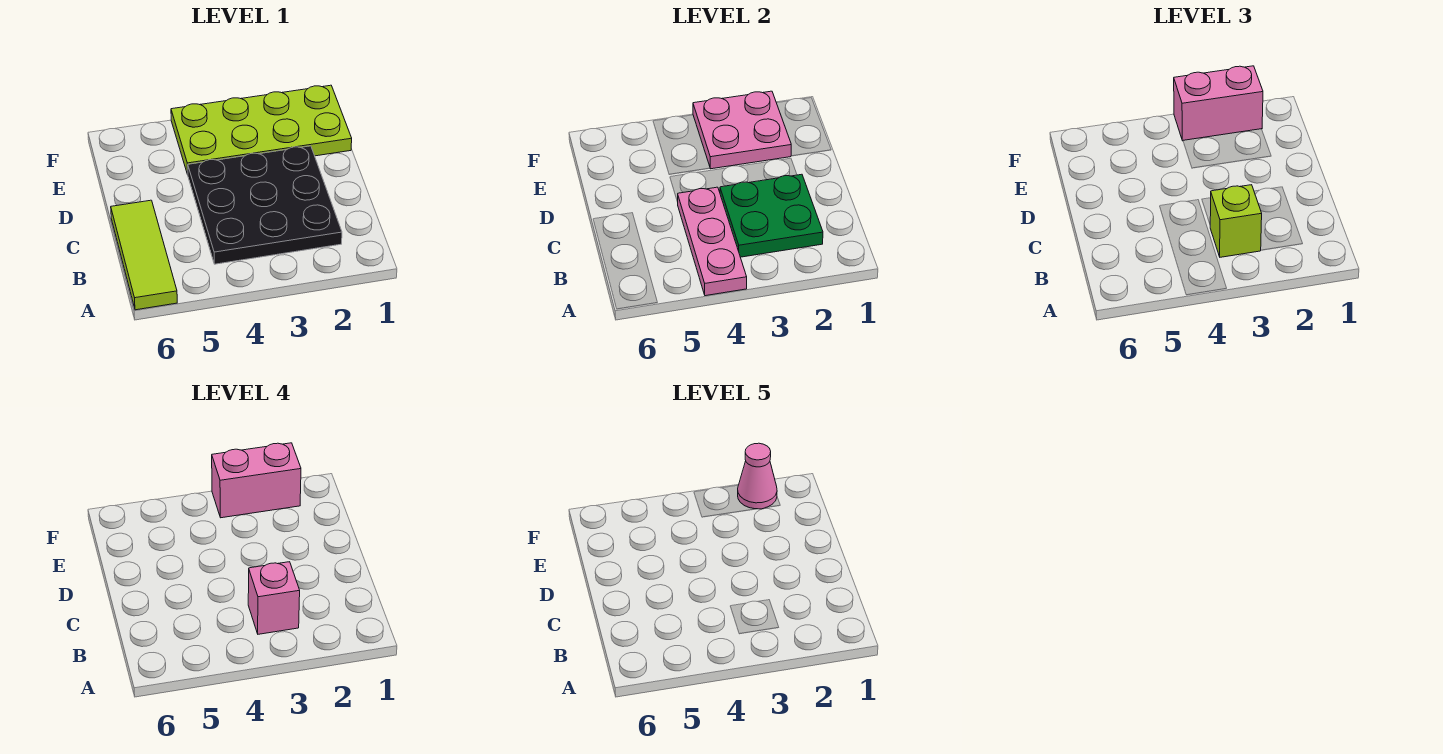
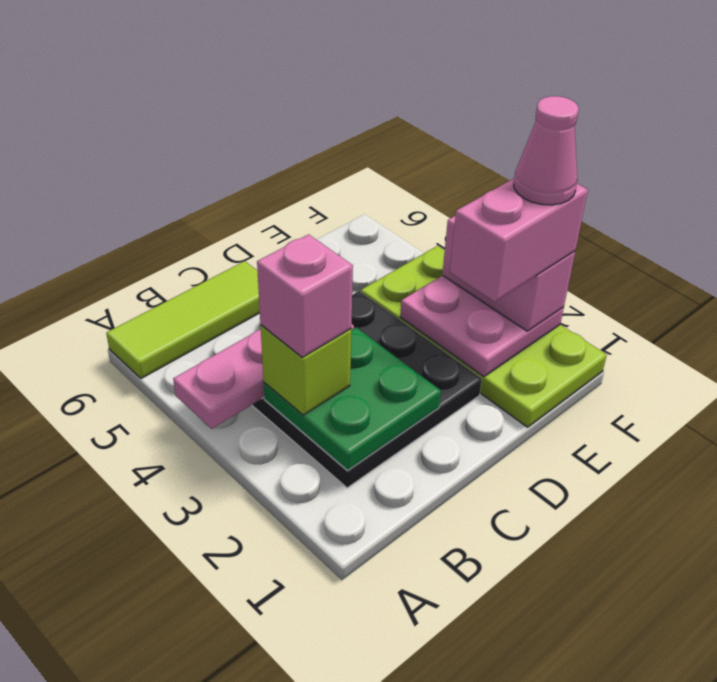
pink 1x2 brick [212,443,301,518] -> pink 1x2 brick turned to [450,179,588,302]

